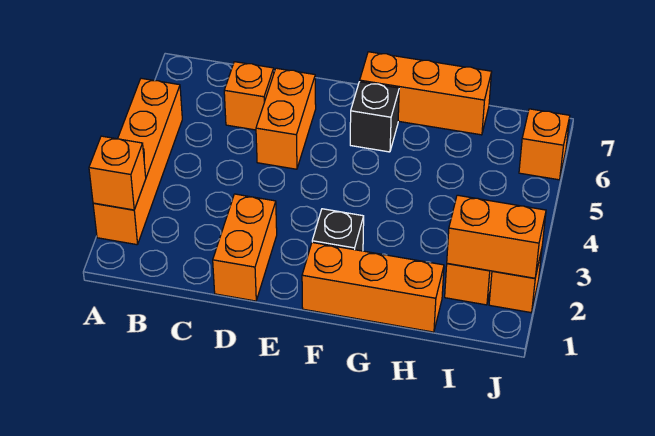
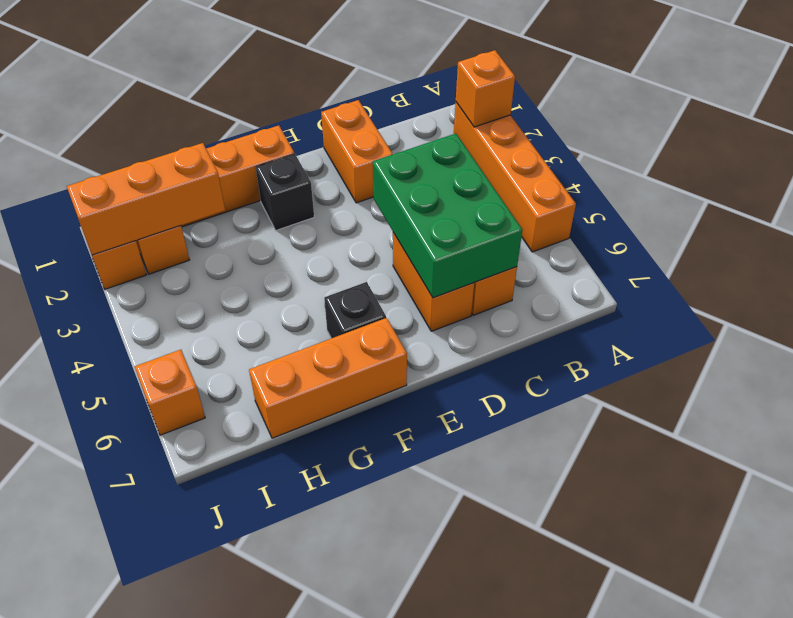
none -> green 2x3 brick [373,134,522,298]
orange 1x2 brick [447,195,546,278] -> orange 1x3 brick [67,143,225,255]

